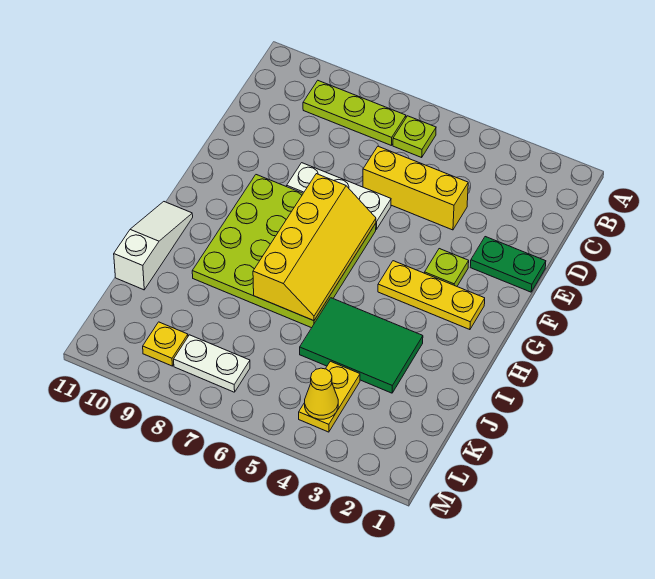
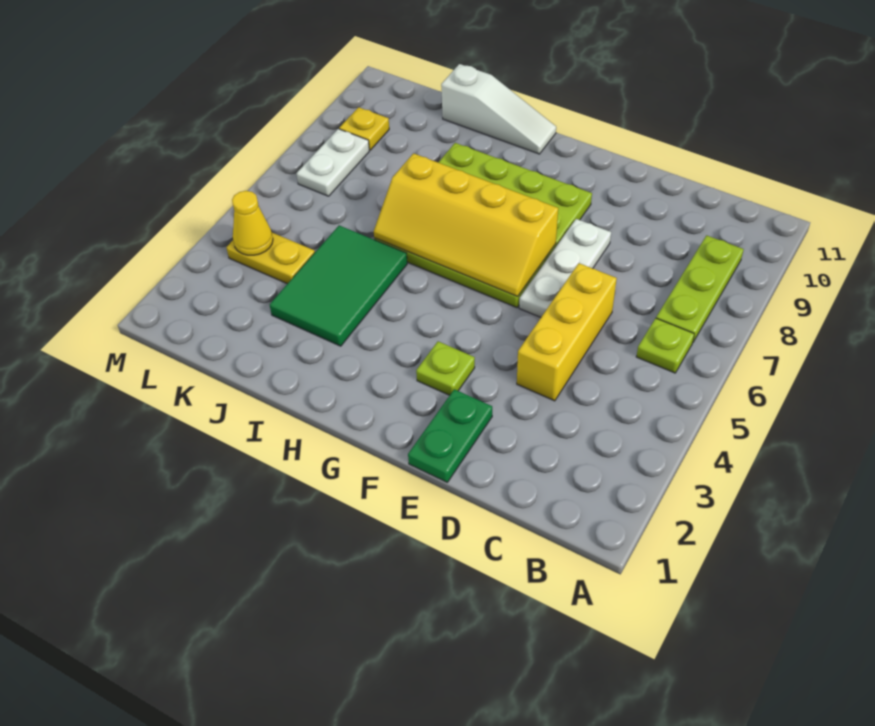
yellow 1x3 plate [378,261,485,330] -> none

